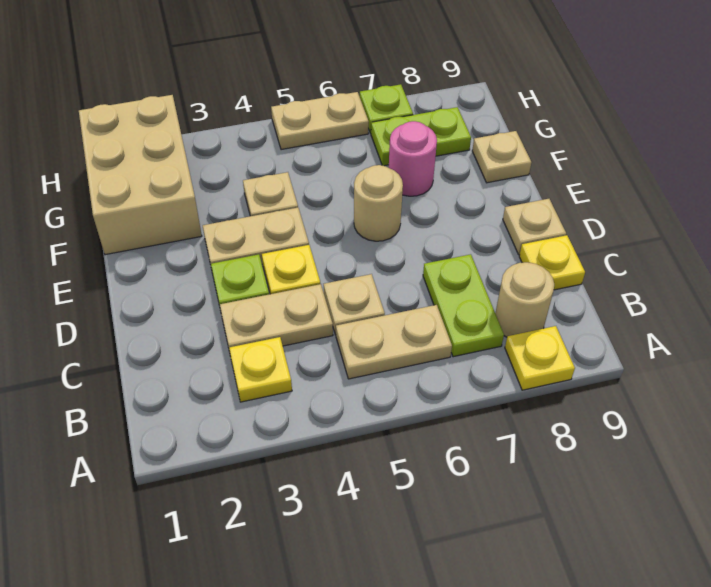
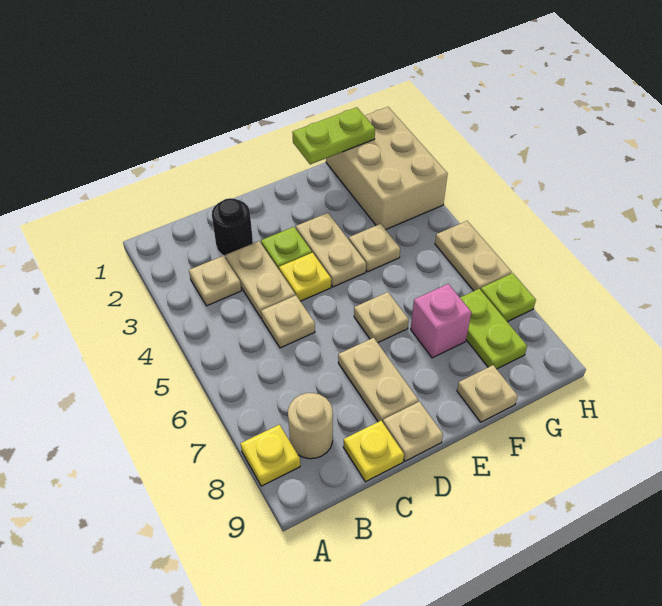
yellow 1x1 plate [229,337,292,402] -> tan 1x1 plate [189,256,241,306]
tan 1x2 plate [336,305,452,379] -> tan 1x2 plate moved to [338,338,418,422]
lime 1x2 plate [423,254,504,357] -> lime 1x2 plate moved to [292,107,375,164]
none -> black 1x1 round brick [212,198,253,257]
tan 1x1 round brick [354,165,403,241] -> tan 1x1 plate [354,292,409,343]
tan 2x3 brick [79,95,202,255] -> tan 2x3 brick turned to [326,107,448,229]
pink 1x1 round brick [389,121,437,196] -> pink 1x1 brick [411,284,471,358]

